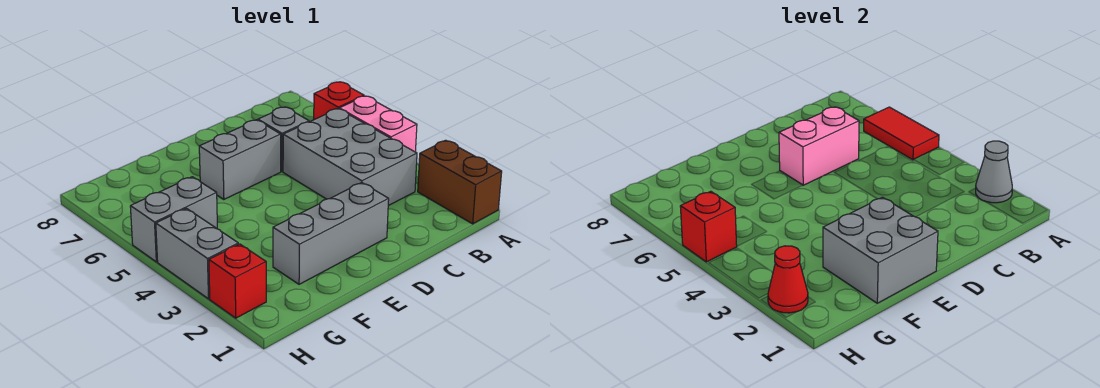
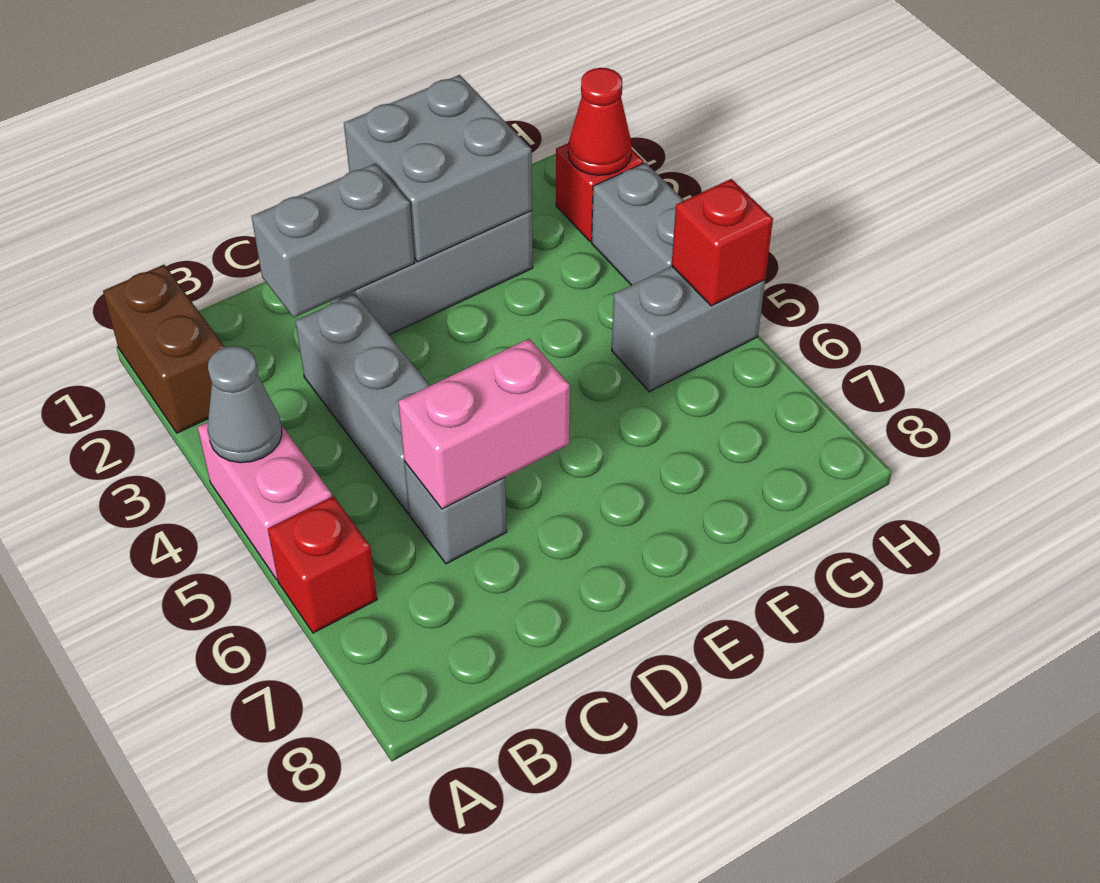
grey 1x1 cone [976,141,1012,203] -> grey 1x1 cone moved to [208,346,282,463]
red 1x2 tile [864,107,939,160] -> none
grey 2x3 brick [283,109,417,206] -> grey 1x3 brick [295,294,430,513]
grey 1x2 brick [199,120,281,200] -> grey 1x2 brick moved to [251,163,414,318]

